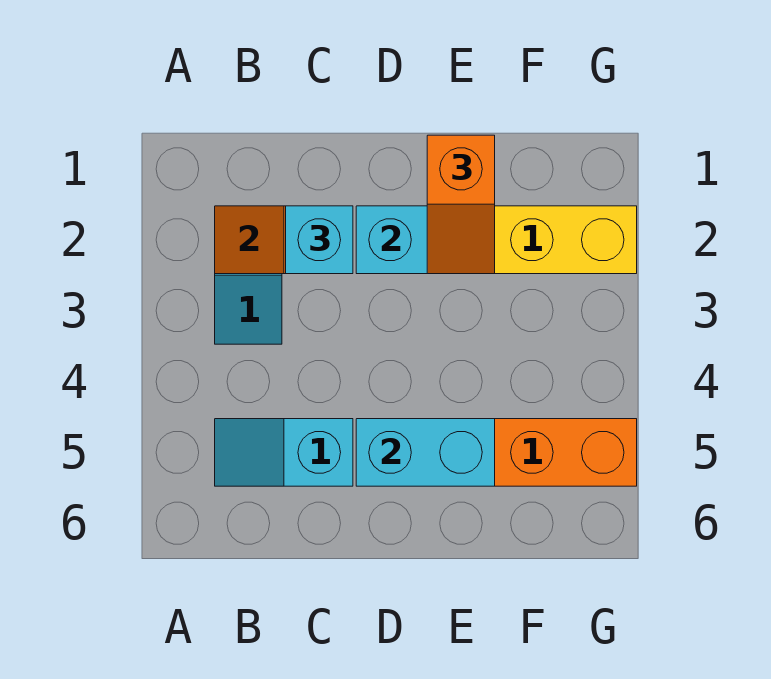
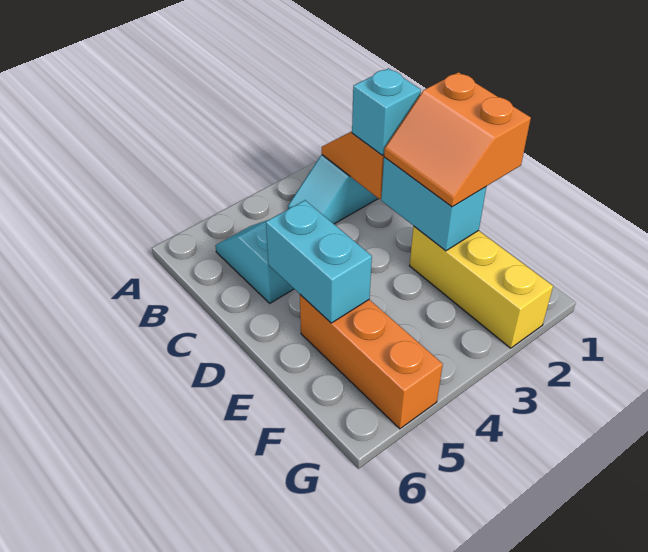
orange 1x2 slope [427,135,495,274] -> orange 2x2 slope [384,72,531,207]

